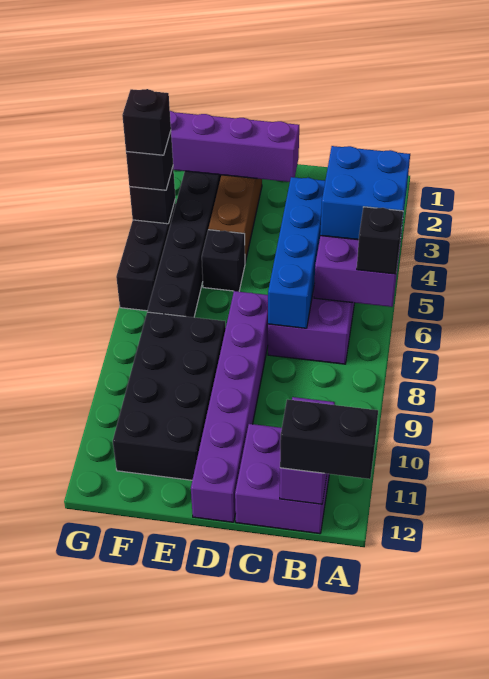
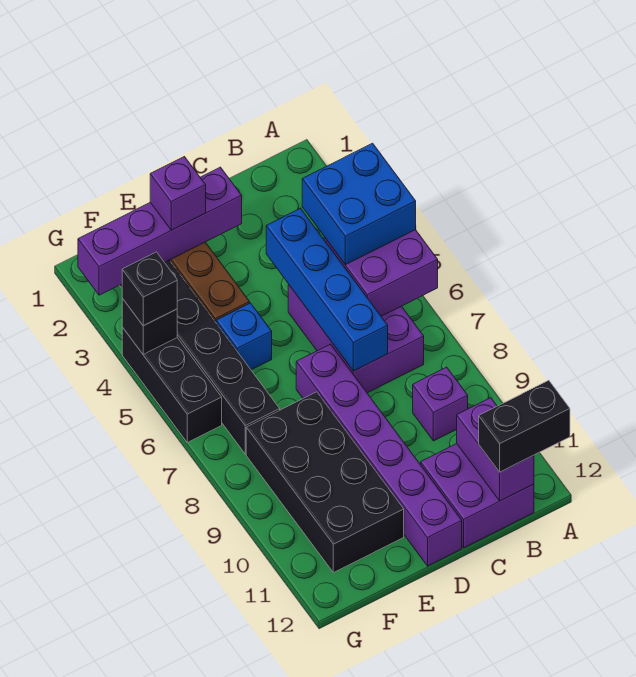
black 1x1 brick [357,207,403,274] -> none
none -> purple 1x1 brick [413,367,468,441]
none -> purple 1x1 brick [150,157,206,230]
black 1x1 brick [202,230,245,292] -> blue 1x1 brick [216,303,272,370]
black 1x1 brick [122,89,171,155] -> none

